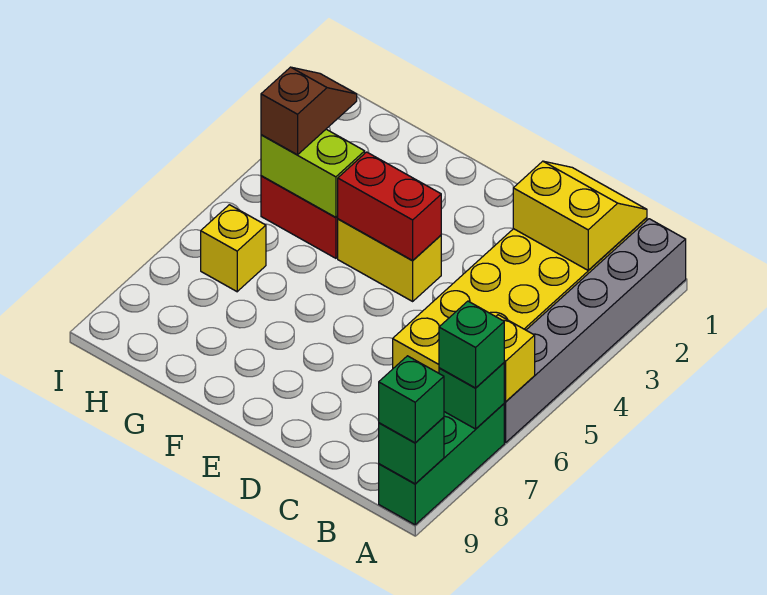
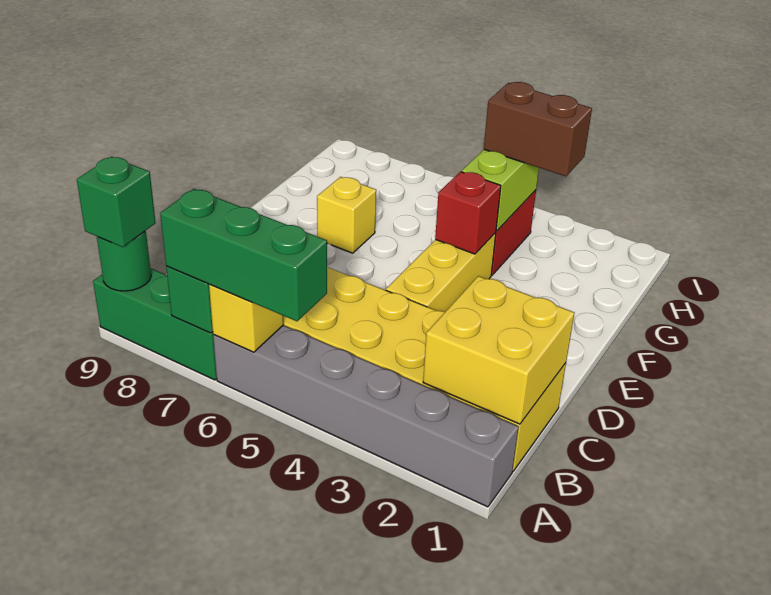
green 1x1 brick [439,301,504,388] -> green 1x3 brick [160,189,327,321]
green 1x1 brick [379,417,444,484] -> green 1x1 round brick [97,231,151,291]
yellow 2x2 slope [513,161,647,270] -> yellow 2x2 brick [423,276,574,424]
yellow 1x2 brick [338,219,441,301] -> yellow 1x3 brick [386,233,496,312]
red 1x2 brick [338,152,441,261] -> red 1x1 brick [435,172,501,254]
brown 1x2 slope [261,67,357,155] -> brown 1x2 brick [484,82,592,176]
yellow 1x1 brick [201,205,266,292] -> yellow 1x1 brick moved to [317,177,376,253]

